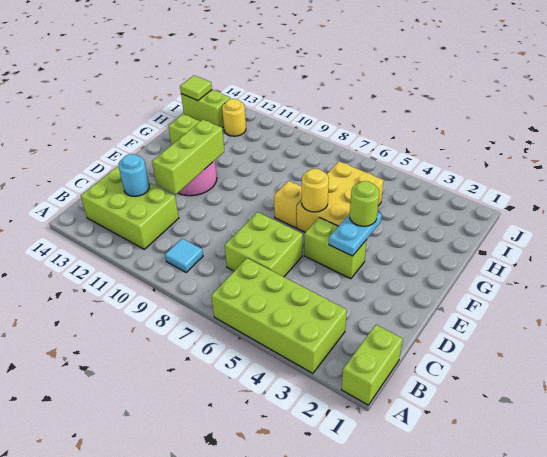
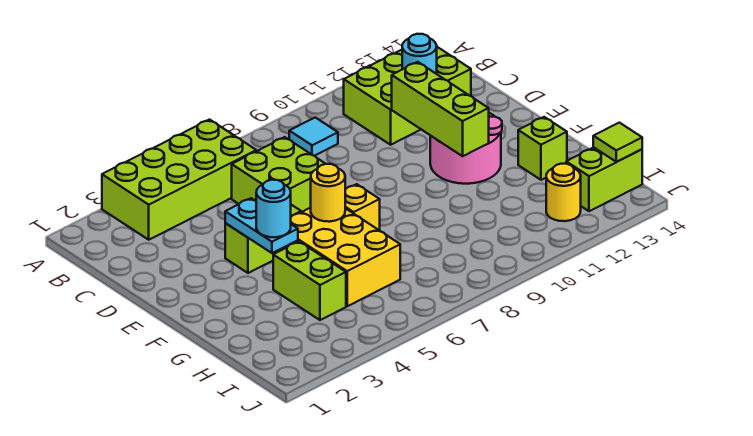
lime 1x2 brick [342,325,403,405] -> lime 1x2 brick moved to [273,242,346,320]
lime 1x1 round brick [350,181,379,226] -> cyan 1x1 round brick [256,180,291,237]

